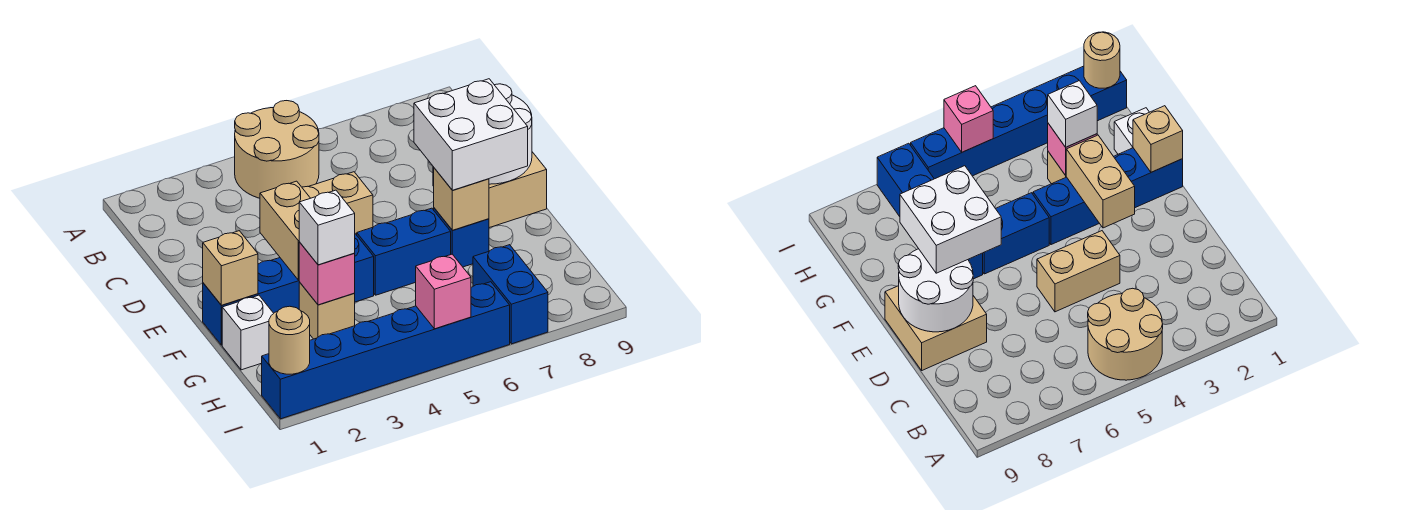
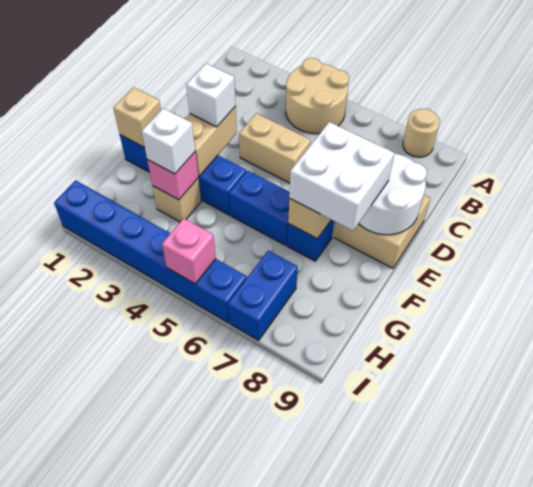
white 1x1 brick [222,295,274,370] -> white 1x1 brick moved to [186,63,236,127]
tan 1x1 round brick [269,306,310,374] -> tan 1x1 round brick moved to [403,109,440,157]

